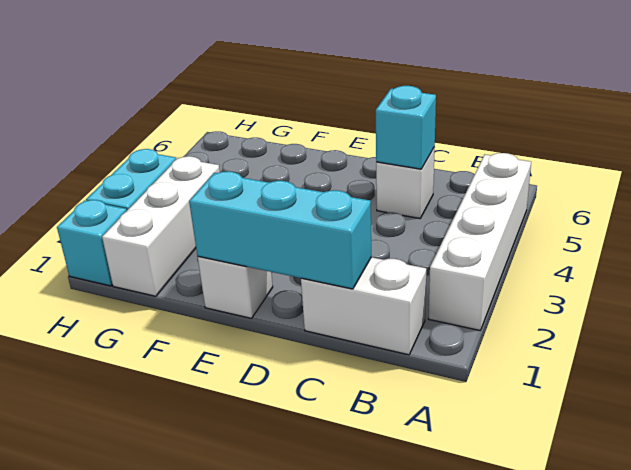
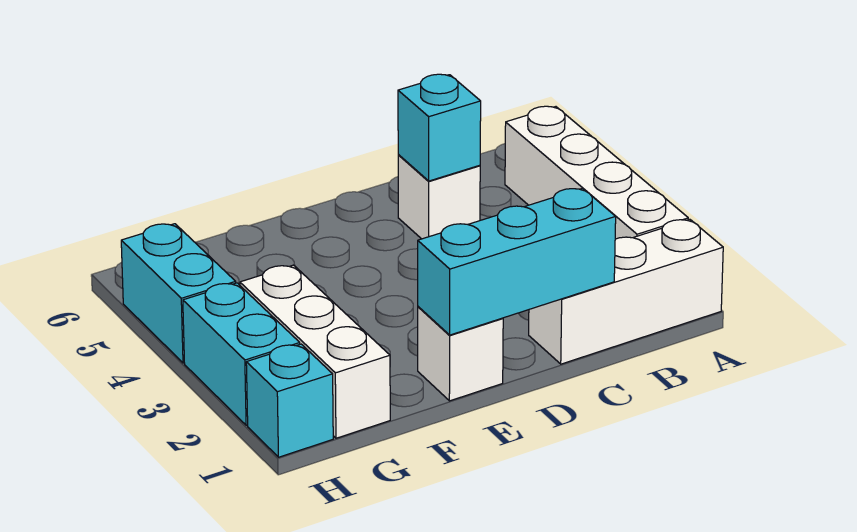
white 1x2 brick [301,257,426,355] -> white 1x3 brick [529,219,723,364]
none -> cyan 1x2 brick [121,224,236,363]

